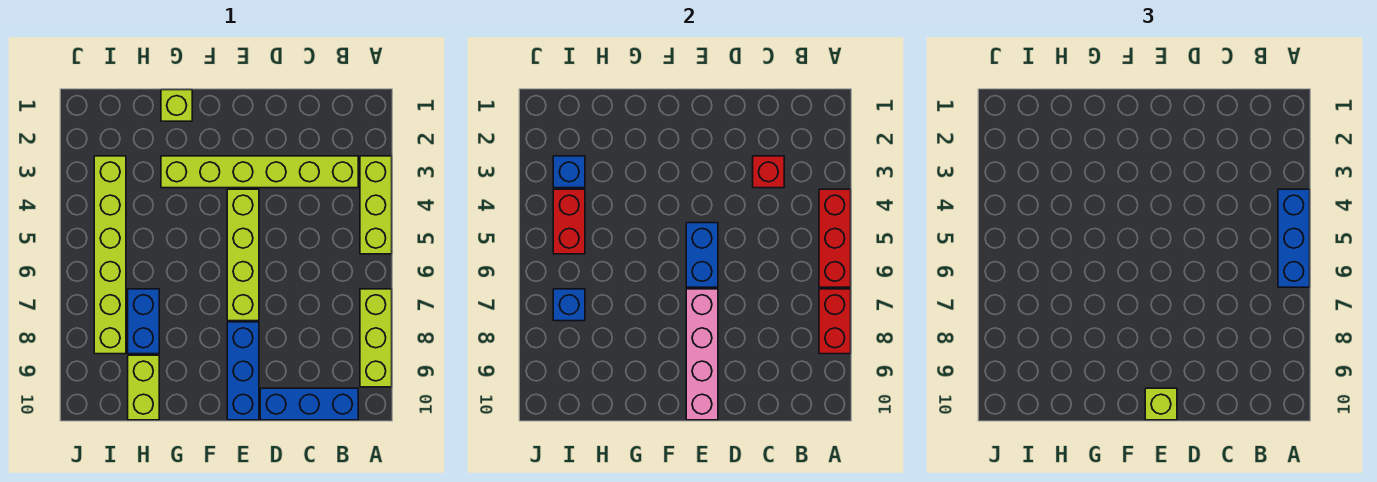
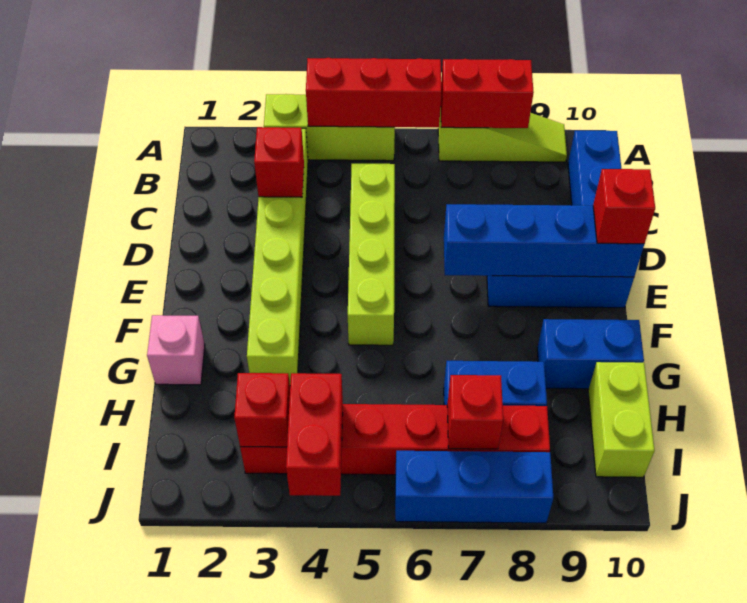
blue 1x3 brick [1278,189,1310,287] -> blue 1x3 brick moved to [395,451,553,523]
lime 1x3 brick [360,289,392,387] -> lime 1x3 slope [438,107,567,162]
lime 1x4 brick [227,189,259,321] -> lime 1x4 brick turned to [348,164,395,345]
blue 1x2 brick [686,223,718,287] -> blue 1x2 brick moved to [537,319,644,389]
pink 1x4 brick [686,289,718,420] -> blue 1x4 brick [444,204,644,277]
lime 1x1 brick [1145,388,1177,420] -> red 1x1 brick [593,169,655,244]
lime 1x1 brick [161,90,192,121] -> pink 1x1 brick [147,315,205,385]
lime 1x2 brick [128,355,159,420] -> lime 1x2 brick turned to [588,362,655,477]
lime 1x6 brick [94,156,126,354] -> red 1x6 brick [240,404,550,475]
blue 1x1 brick [553,156,585,188] -> red 1x1 brick [234,373,290,447]
red 1x2 brick [553,189,585,254] -> red 1x2 brick turned to [286,373,343,496]
blue 1x1 brick [553,289,585,321] -> red 1x1 brick [447,375,503,449]

